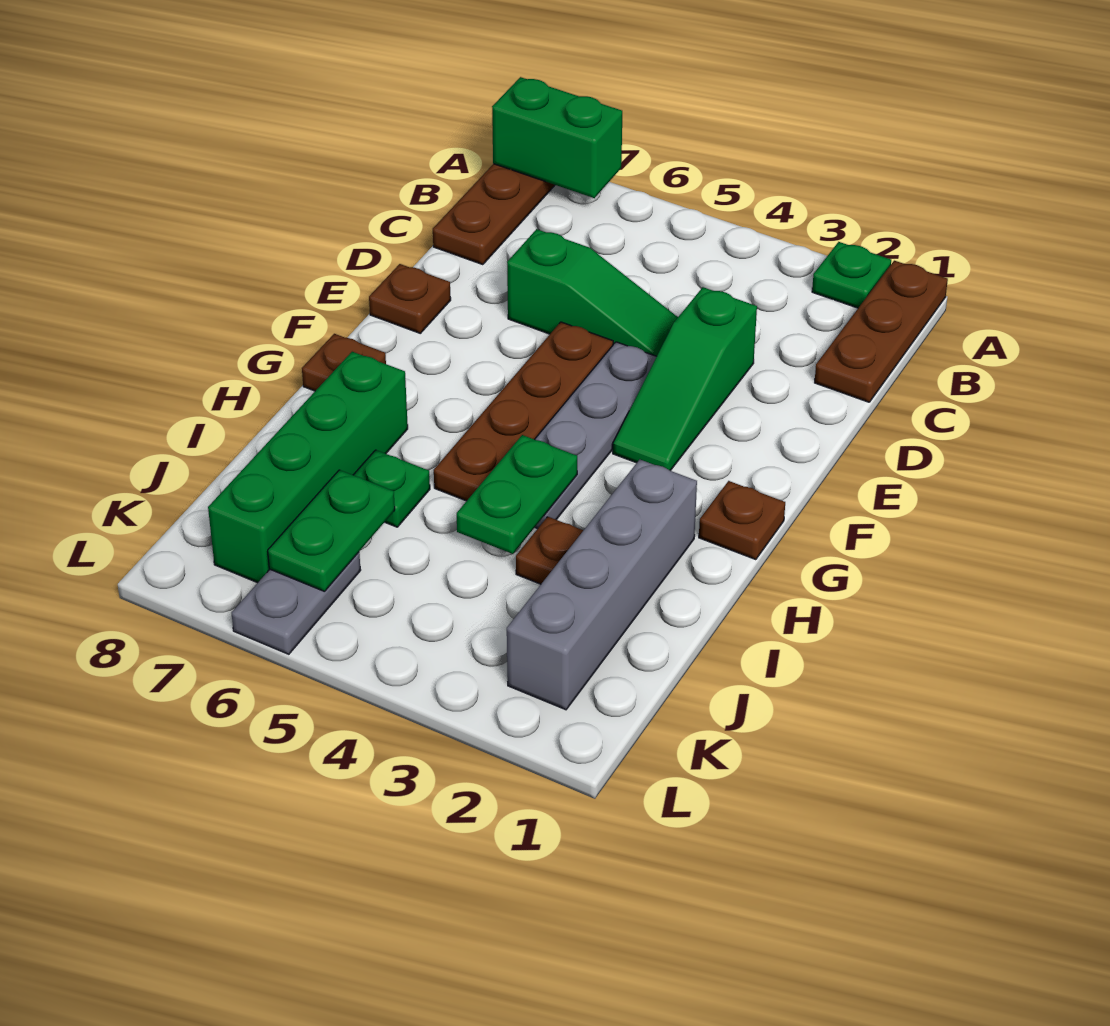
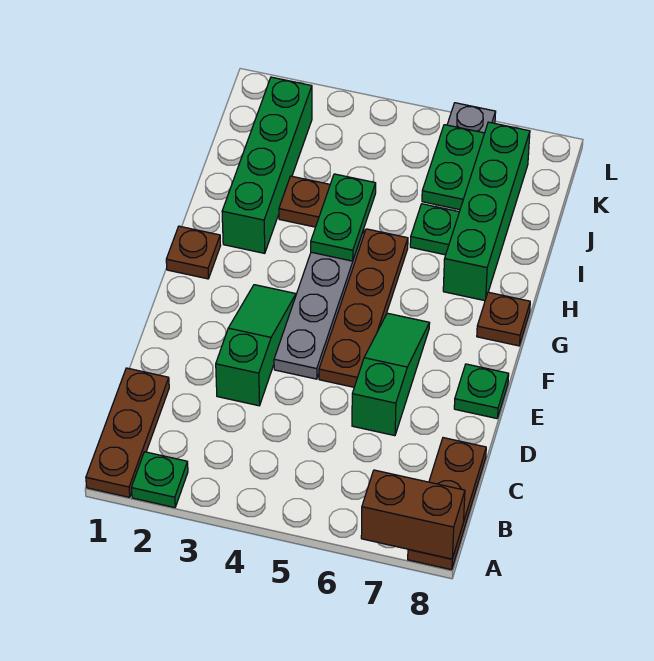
green 1x2 brick [492,77,622,198] -> brown 1x2 brick [361,470,465,559]
green 1x3 slope [507,229,678,356] -> green 1x3 slope turned to [352,313,430,436]
brown 1x1 plate [369,264,451,333] -> green 1x1 plate [454,364,509,418]
grey 1x4 brick [507,460,697,710] -> green 1x4 brick [222,77,312,253]

